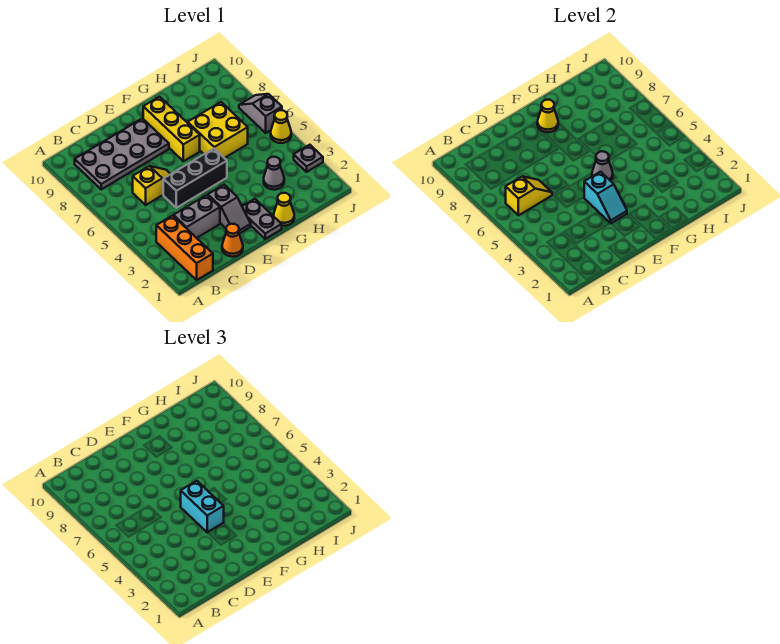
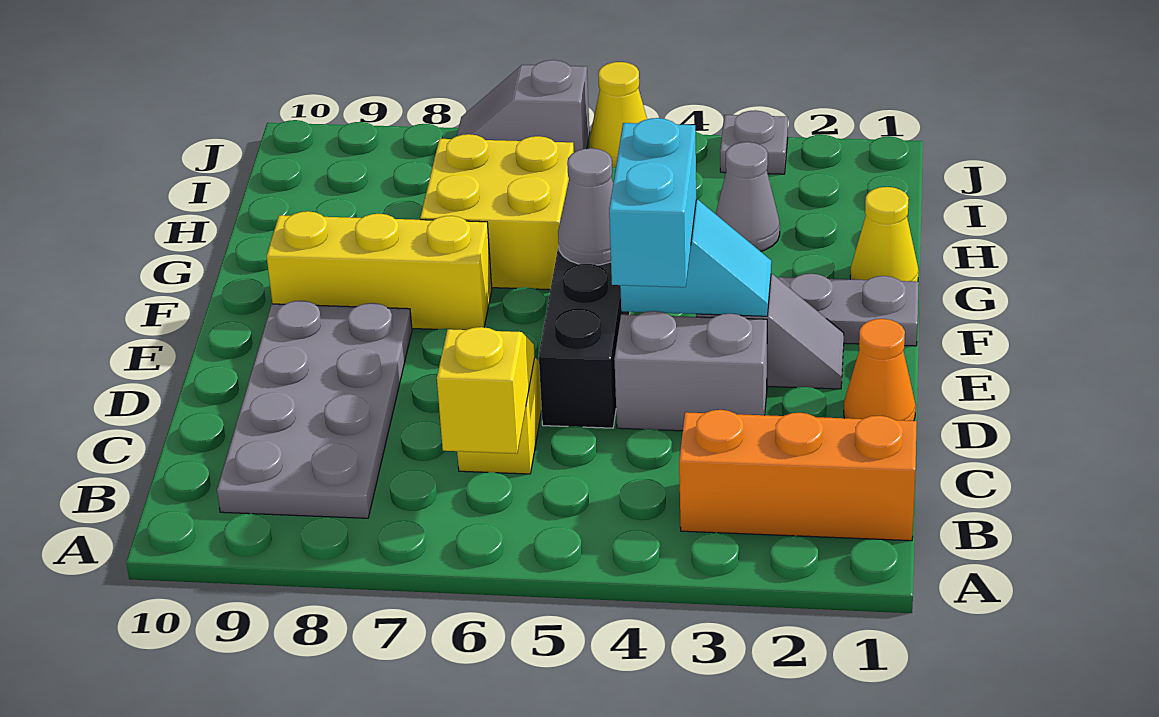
grey 1x2 brick [174,195,220,238] -> grey 1x2 brick turned to [614,311,767,431]
cyan 1x2 brick [181,481,224,532] -> cyan 1x2 brick turned to [609,118,696,287]
yellow 1x1 cone [537,100,558,132] -> none

